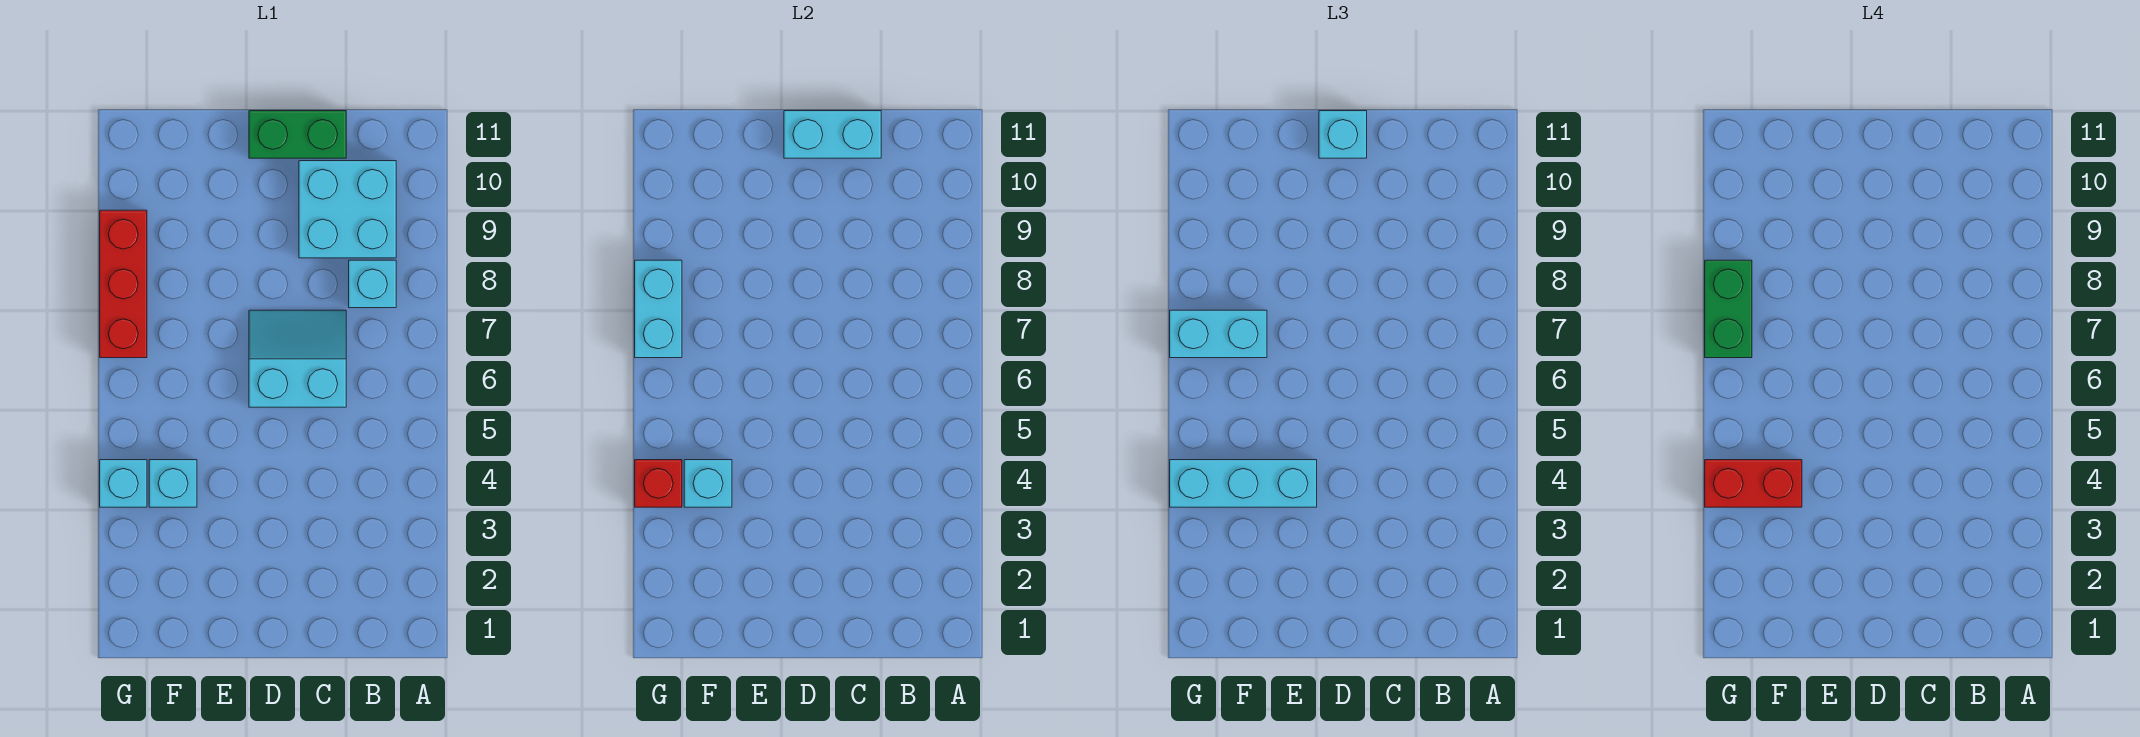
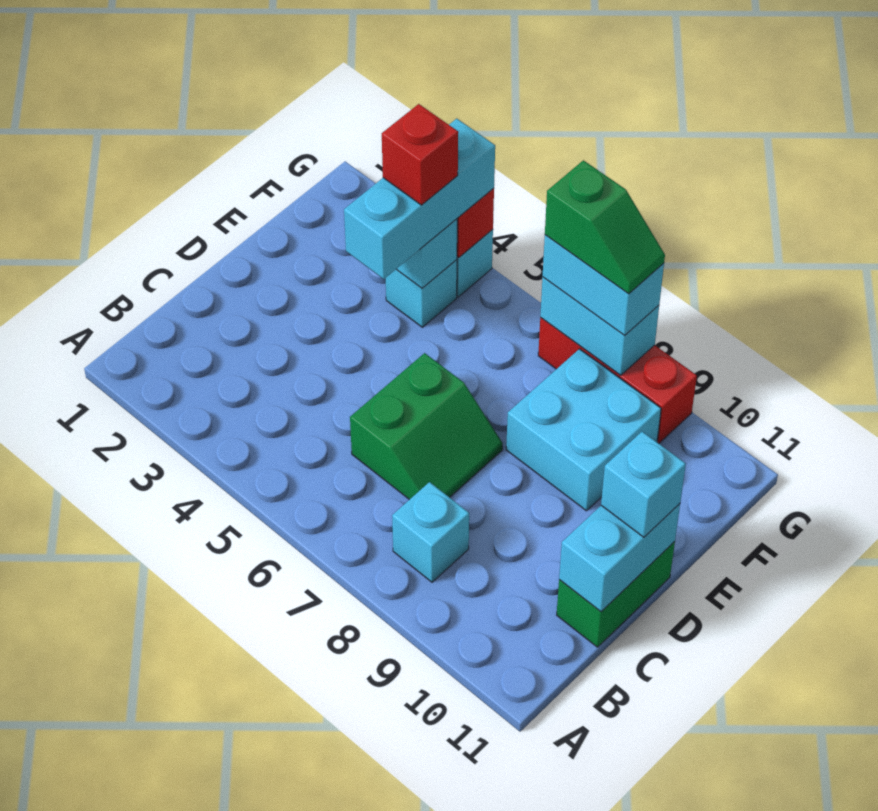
cyan 2x2 brick [299,161,396,258] -> cyan 2x2 brick moved to [506,349,661,511]
cyan 2x2 slope [249,310,346,407] -> green 2x2 slope [350,353,503,500]
red 1x2 brick [1705,460,1802,507] -> red 1x1 brick [382,104,458,205]
cyan 1x2 brick [1170,310,1267,358] -> cyan 1x2 brick turned to [543,235,664,336]
green 1x2 brick [1705,260,1752,358] -> green 1x2 slope [545,160,665,294]

